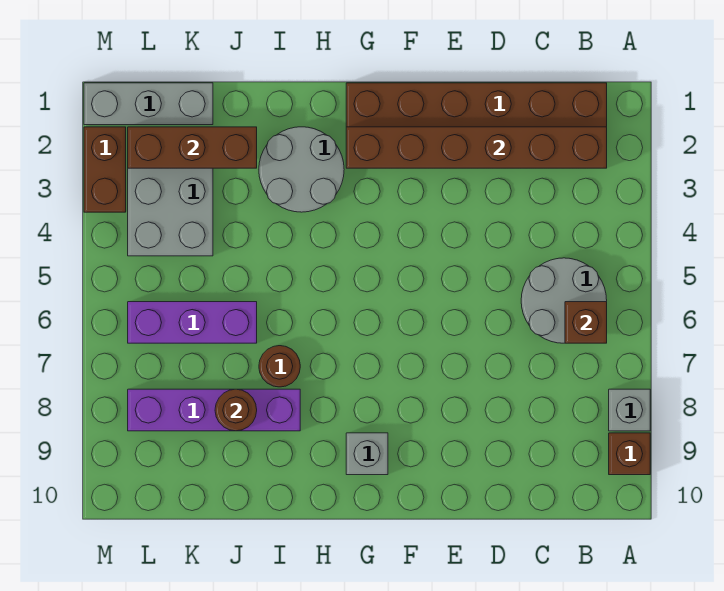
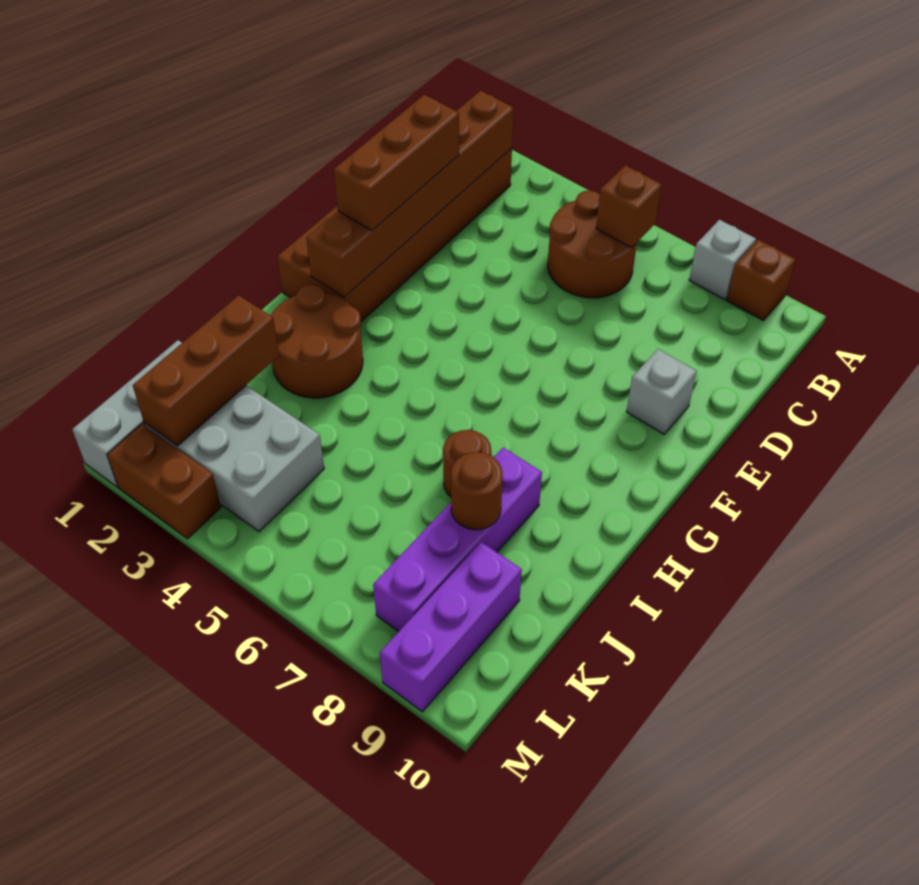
grey 2x2 round brick [521,258,607,343] -> brown 2x2 round brick [548,191,637,298]
none -> brown 1x3 brick [334,95,459,231]
grey 1x1 brick [346,433,388,475] -> grey 1x1 brick moved to [627,349,696,434]
grey 2x2 round brick [259,127,344,212] -> brown 2x2 round brick [270,285,363,398]
purple 1x3 brick [128,302,257,343] -> purple 1x3 brick moved to [380,542,522,712]

